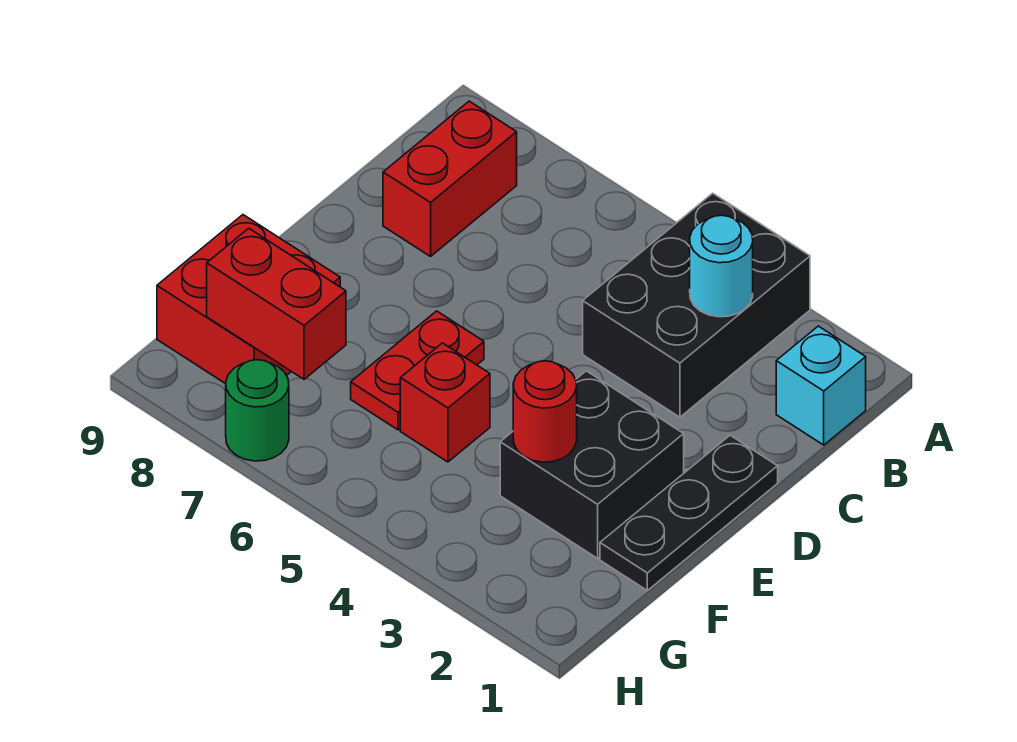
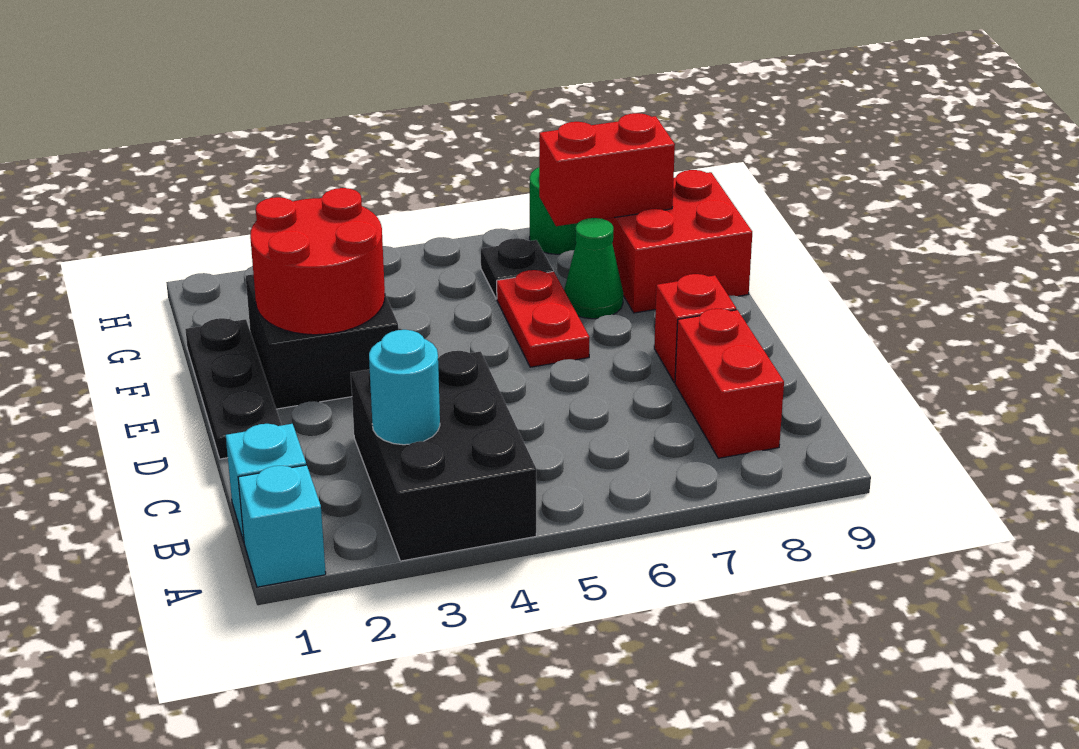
none -> cyan 1x1 brick [238,465,326,587]
red 1x1 round brick [513,361,577,462] -> red 2x2 round brick [250,188,385,335]
red 1x1 brick [400,343,490,462] -> red 1x1 brick moved to [654,274,736,382]
none -> green 1x1 cone [564,218,623,319]
none -> black 1x1 plate [481,238,553,299]

